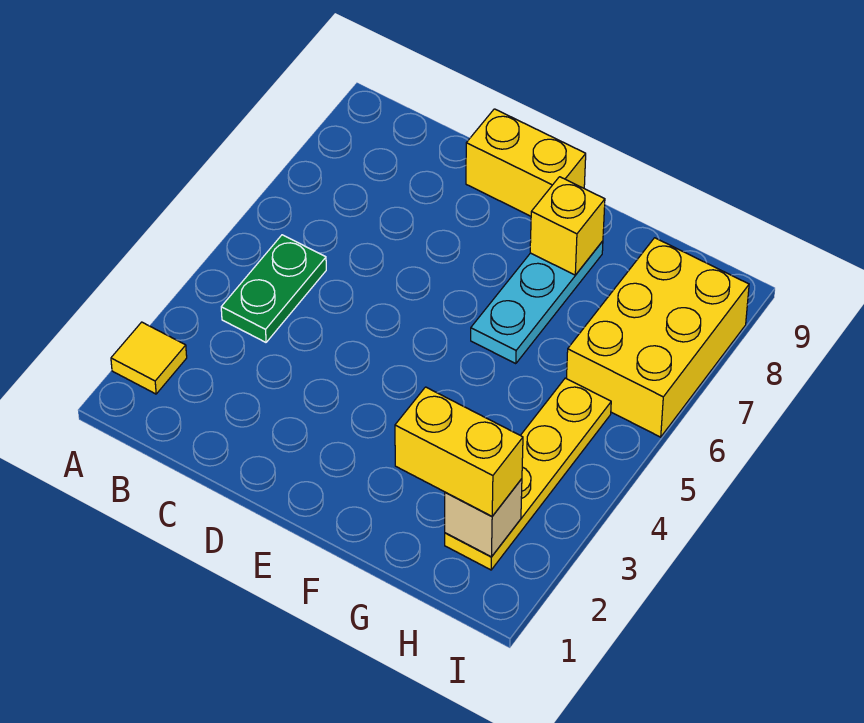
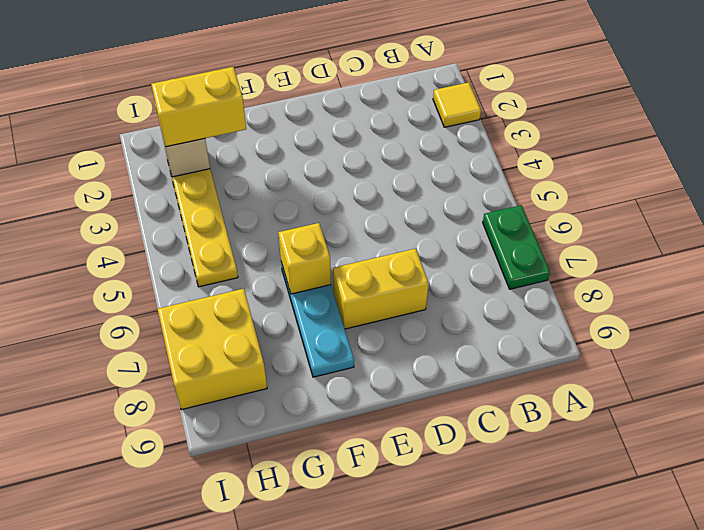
green 1x2 plate [221,235,326,342] -> green 1x2 plate moved to [483,205,550,289]
yellow 1x2 brick [466,109,586,216] -> yellow 1x2 brick moved to [333,249,429,329]
yellow 1x1 brick [530,177,605,275] -> yellow 1x1 brick moved to [278,223,331,294]
yellow 2x3 brick [567,238,749,437] -> yellow 2x2 brick [158,289,267,410]

